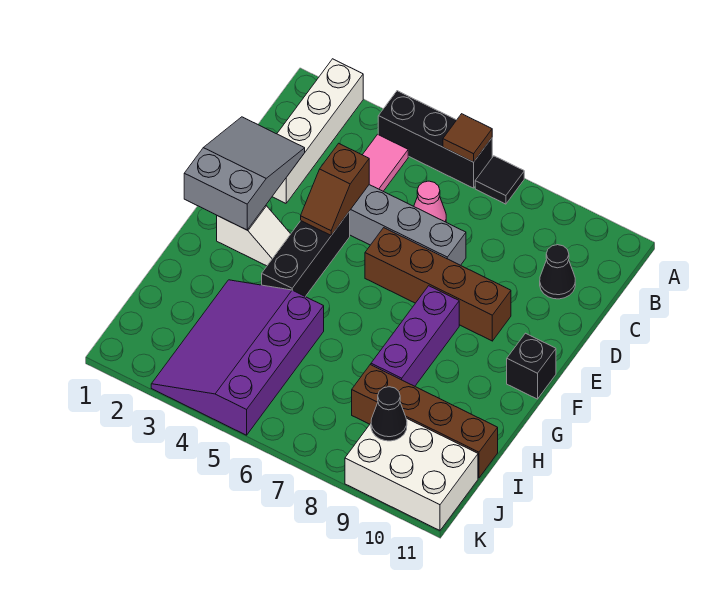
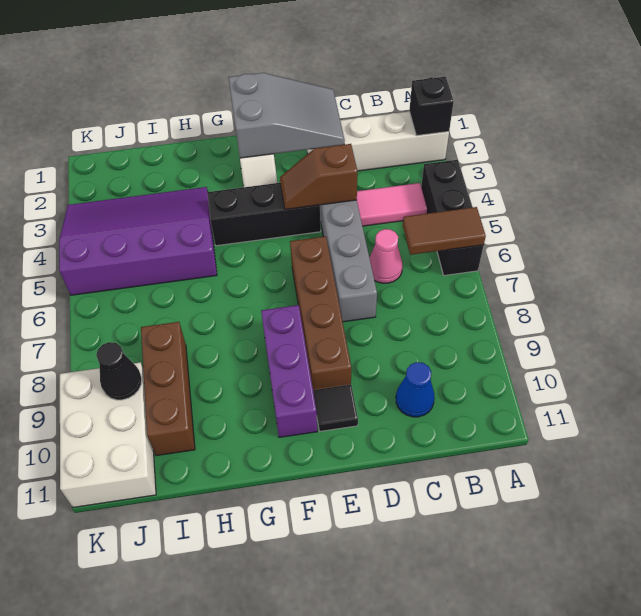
brown 1x1 tile [443,114,492,162] -> brown 1x2 tile [403,207,486,255]
black 1x1 tile [475,156,524,204] -> black 1x1 tile moved to [313,385,358,431]
black 1x1 cone [540,245,575,299] -> blue 1x1 cone [396,362,435,417]
purple 1x3 brick [371,286,459,386] -> purple 1x3 brick turned to [261,305,317,437]
black 1x1 brick [507,333,556,399] -> black 1x1 brick moved to [409,77,454,136]
brown 1x4 brick [352,365,498,478] -> brown 1x3 brick [141,322,195,456]

